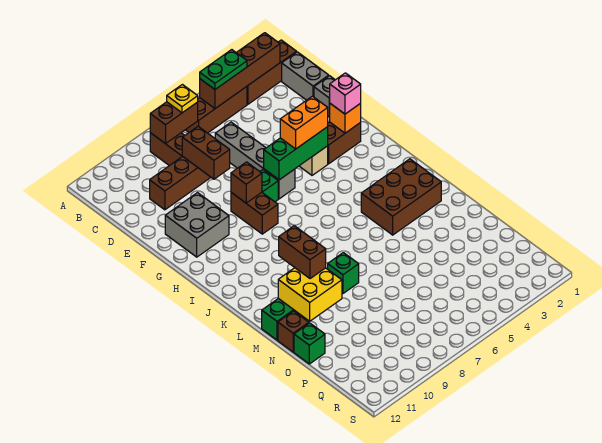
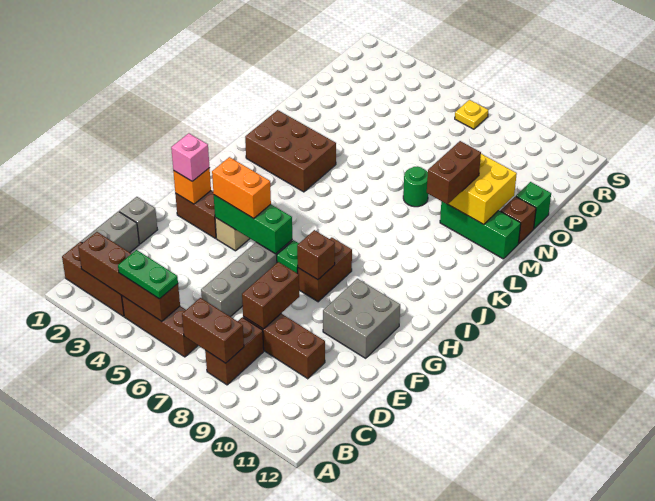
yellow 1x1 plate [167,85,198,113] -> yellow 1x1 plate moved to [455,100,488,129]
green 1x1 brick [328,253,359,293] -> green 1x1 round brick [403,167,428,207]

